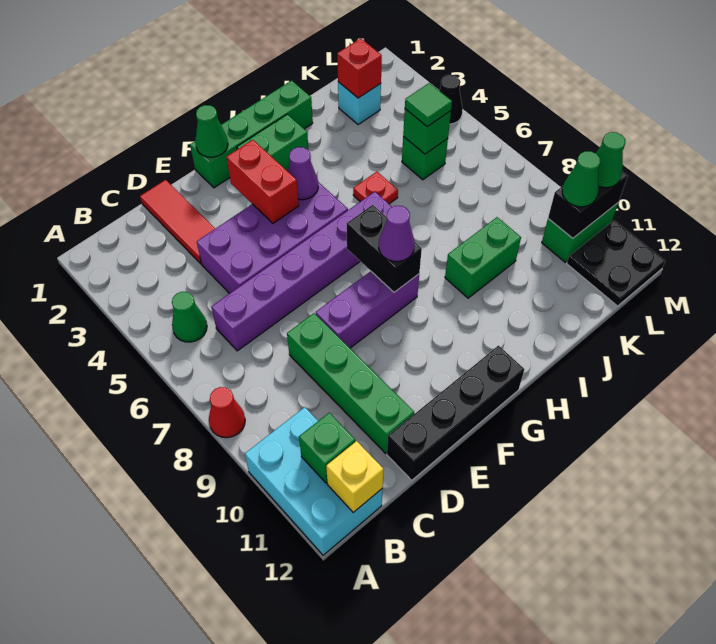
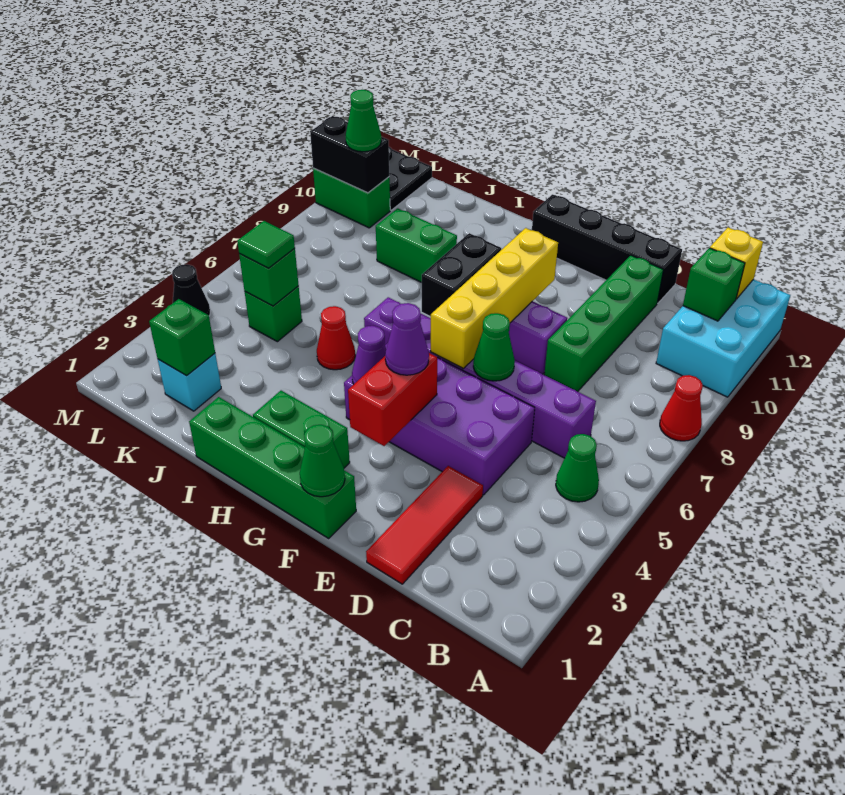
none -> yellow 1x4 brick [431,228,558,369]
purple 1x1 cone [379,206,415,262] -> purple 1x1 cone moved to [385,303,429,375]
red 1x1 plate [353,172,398,204] -> red 1x1 cone [317,306,355,370]
red 1x1 brick [337,38,382,98] -> green 1x1 brick [149,299,215,376]
green 1x1 cone [596,132,625,188] -> green 1x1 cone moved to [473,313,515,381]

